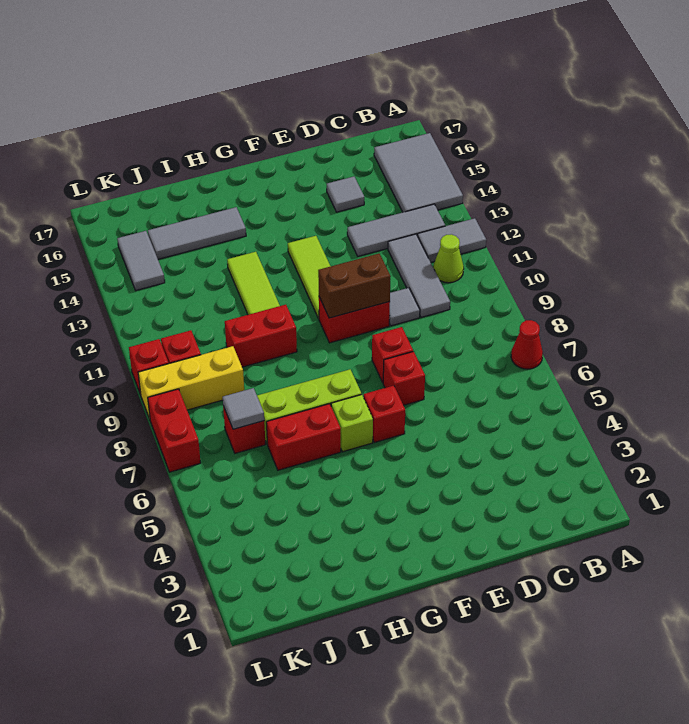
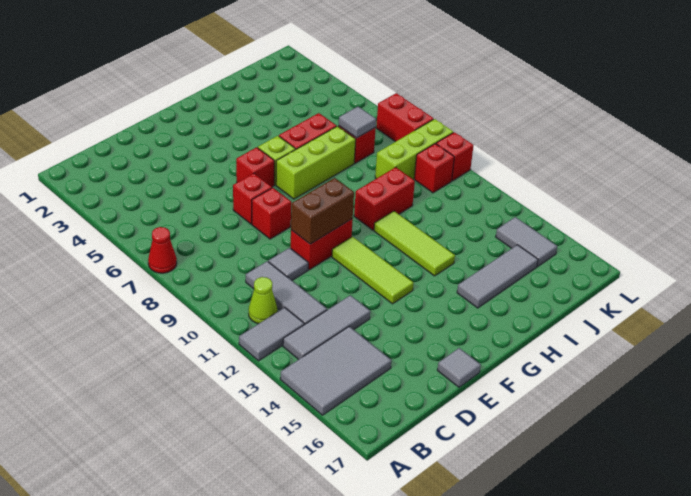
grey 2x3 tile [374,133,463,212] -> grey 2x3 tile turned to [280,327,392,415]
grey 1x1 tile [327,177,364,212] -> grey 1x1 tile moved to [437,348,481,387]
yellow 1x3 brick [138,346,244,419] -> lime 1x3 brick [375,119,453,179]

